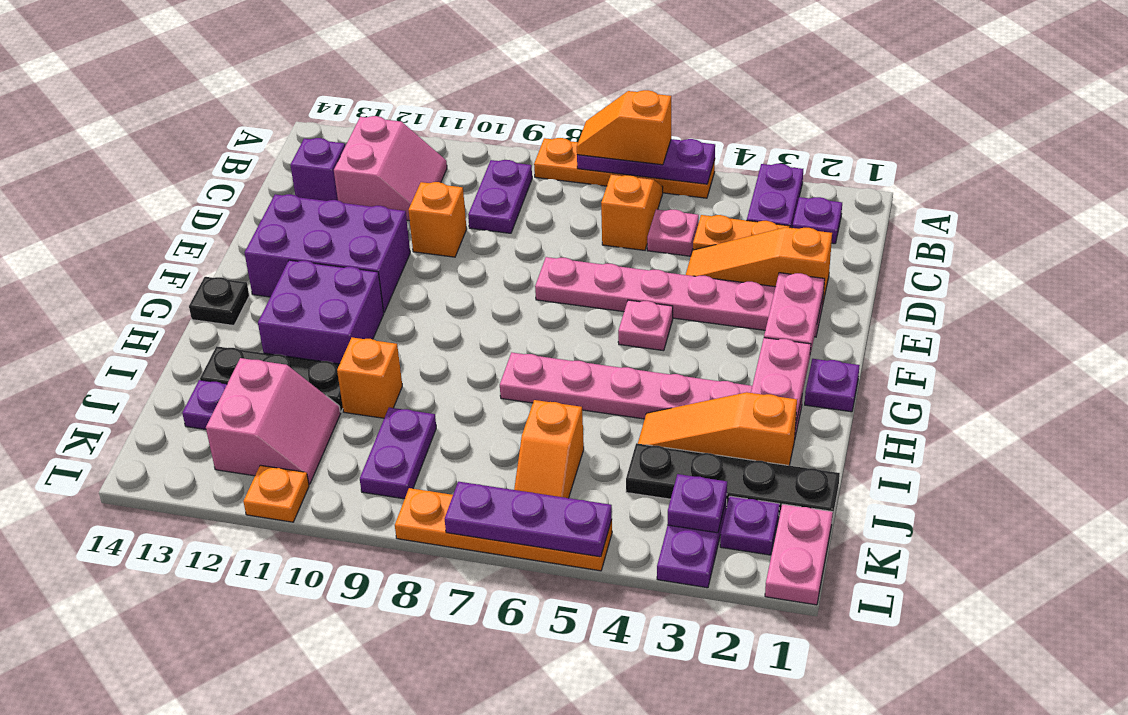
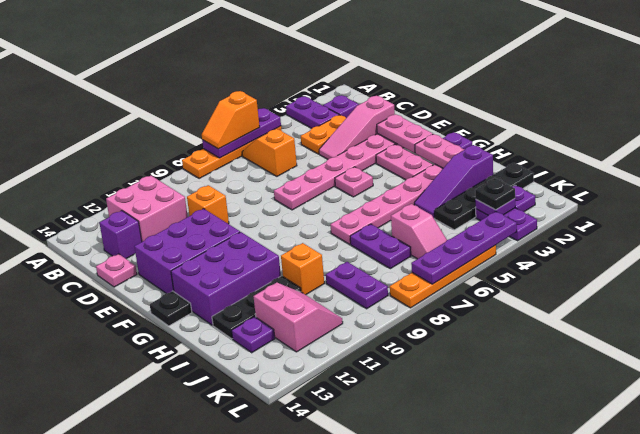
purple 1x2 plate [468,160,532,233] -> purple 1x2 plate moved to [350,224,411,269]
pink 2x2 slope [334,116,447,221] -> pink 2x2 brick [106,175,188,242]
pink 1x1 plate [647,209,699,256] -> pink 1x1 plate moved to [96,254,137,287]
orange 1x3 slope [686,227,832,302] -> pink 1x3 slope [319,96,395,159]
purple 2x2 brick [258,260,384,364] -> purple 2x3 brick [171,232,281,325]
orange 1x3 slope [638,392,797,466] -> purple 1x3 slope [414,145,493,218]
orange 1x2 slope [514,400,584,498] -> pink 1x2 slope [391,204,447,259]
pink 1x2 plate [765,504,833,605] -> pink 1x2 plate moved to [376,144,433,180]
none -> black 1x1 plate [475,178,515,210]
purple 1x3 plate [445,482,612,557] -> purple 1x4 plate [411,212,517,284]
orange 1x1 plate [243,465,309,522] -> none

